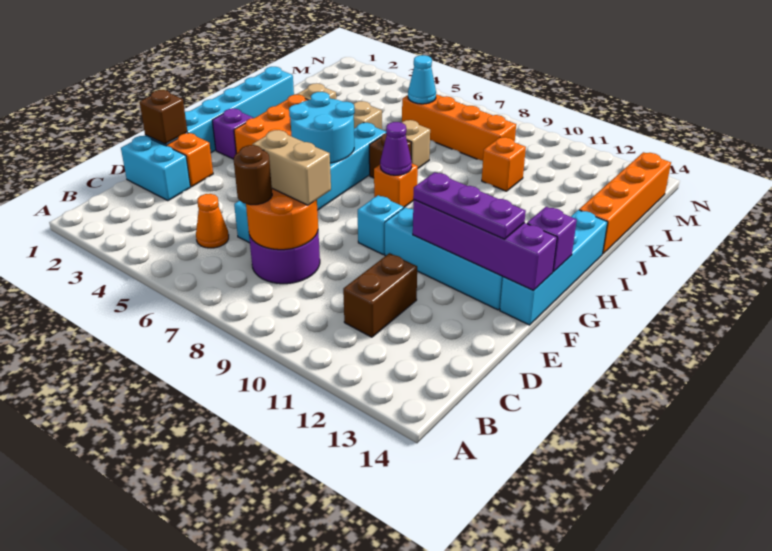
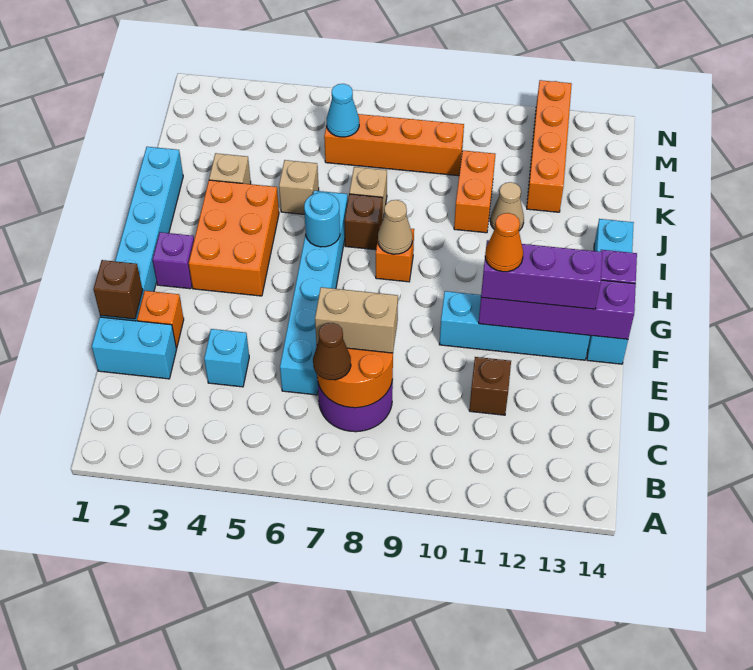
orange 1x1 cone [196,194,229,248] -> orange 1x1 cone moved to [485,213,523,272]
brown 1x1 round brick [234,145,272,205] -> brown 1x1 cone [313,323,351,380]
brown 1x2 brick [343,253,417,337] -> brown 1x1 brick [469,357,511,415]
cyan 1x1 brick [358,195,404,255] -> cyan 1x1 brick moved to [204,329,249,387]
purple 1x3 plate [413,172,526,239] -> purple 1x3 brick [481,240,603,309]
cyan 2x2 round brick [289,92,355,163] -> cyan 1x1 round brick [304,192,340,247]
purple 1x1 cone [380,122,412,175] -> tan 1x1 cone [378,200,412,254]
none -> tan 1x1 cone [490,182,524,231]
orange 1x4 brick [579,152,671,254] -> orange 1x4 brick moved to [527,80,572,212]
orange 1x1 brick [482,137,526,191] -> orange 1x2 brick [454,150,496,233]

